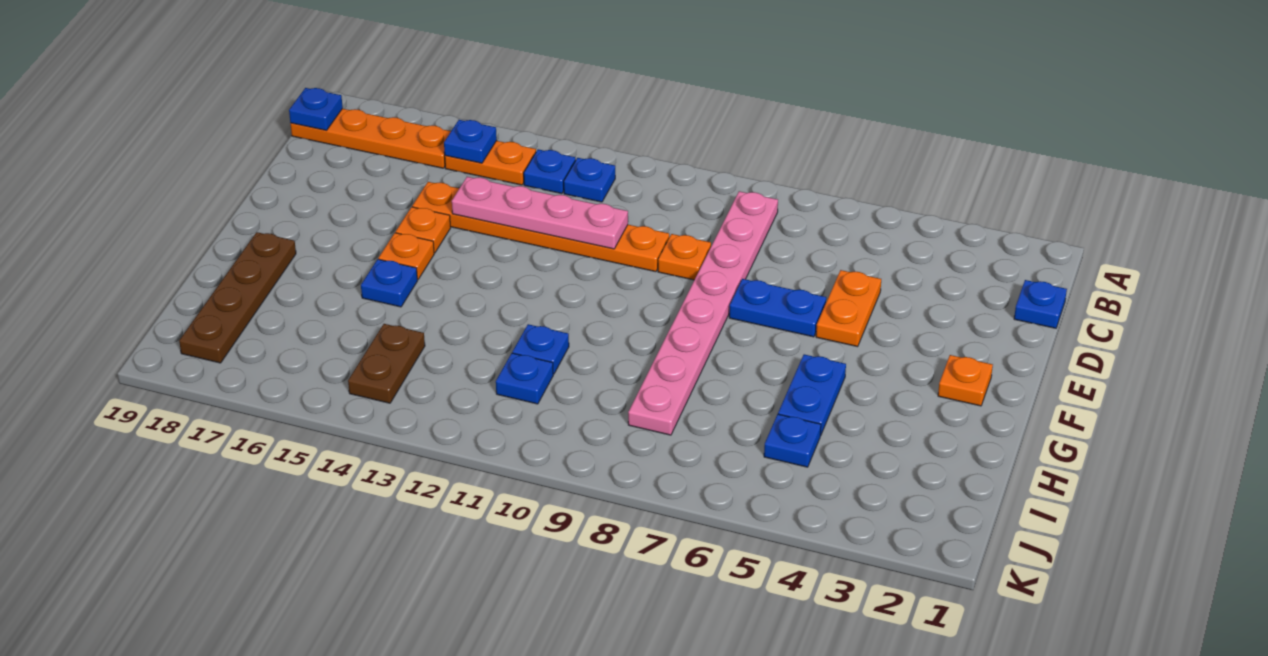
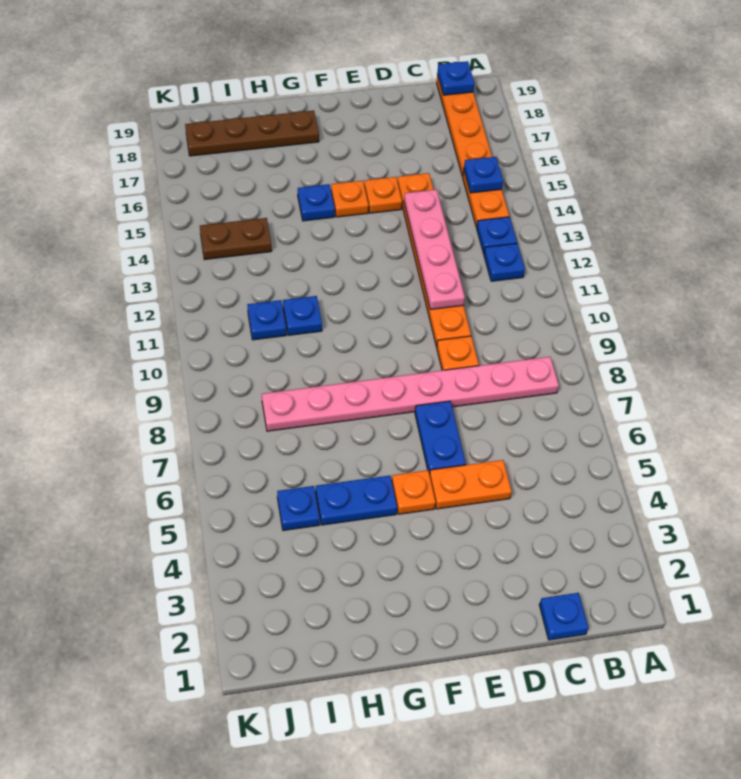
orange 1x1 plate [938,355,993,406] -> orange 1x1 plate moved to [392,470,436,514]

